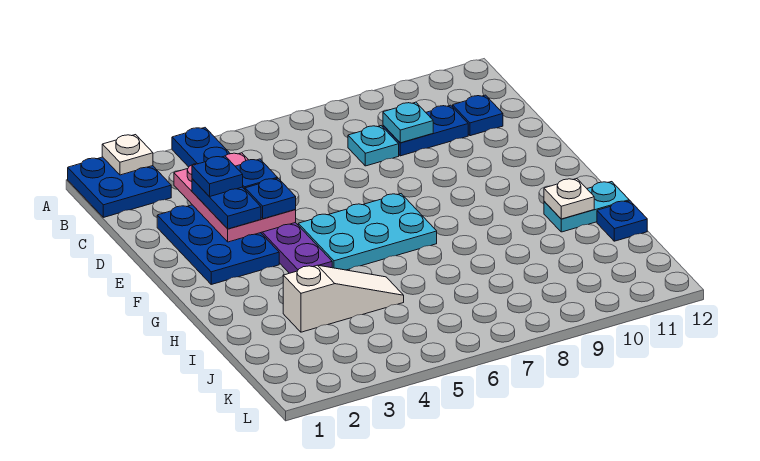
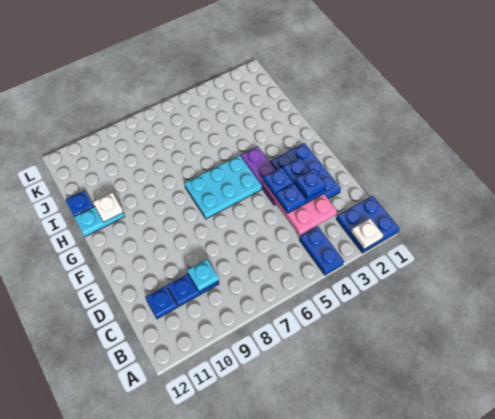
cyan 1x1 plate [348,126,399,166] -> none
white 1x3 slope [283,265,404,332] -> none

